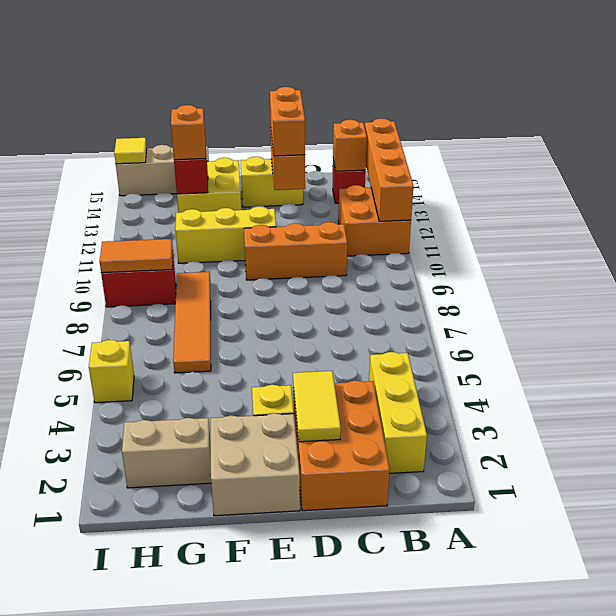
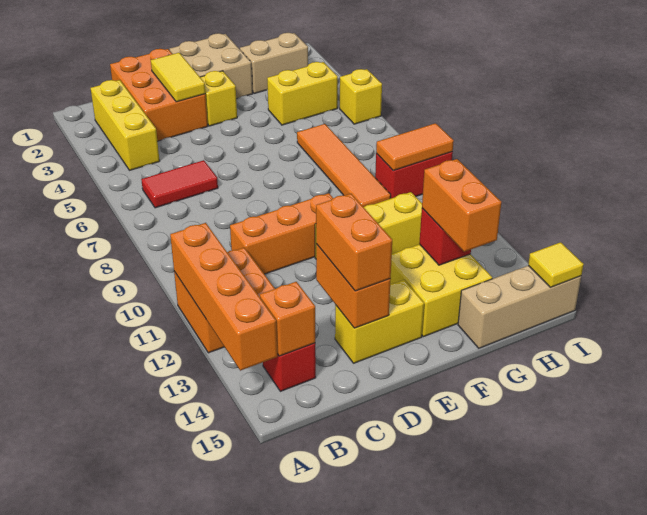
none -> red 1x2 tile [141,160,218,208]
none -> yellow 1x2 brick [267,62,338,125]
orange 1x1 brick [171,105,206,160] -> orange 1x2 brick [422,159,501,252]

